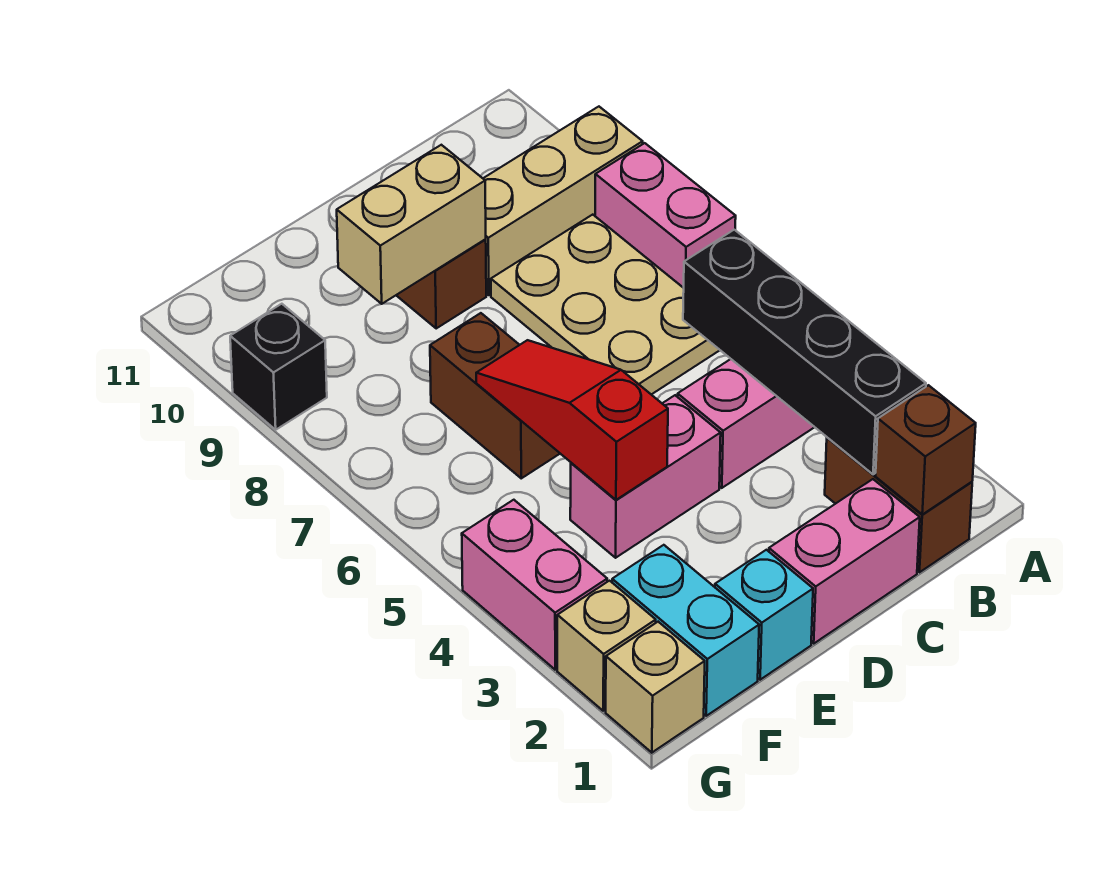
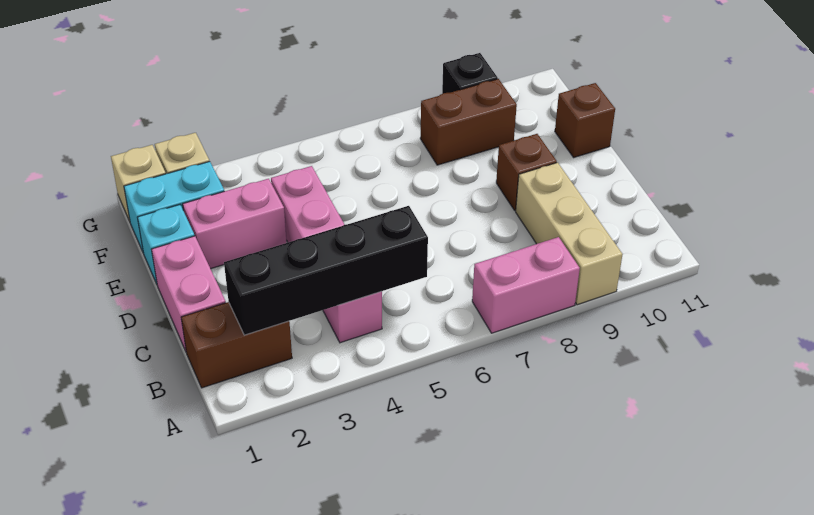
brown 1x1 brick [876,385,976,514] -> brown 1x1 brick moved to [555,83,615,157]
tan 2x3 plate [491,215,720,395] -> none
tan 1x2 brick [337,145,486,304] -> none
red 1x3 slope [476,340,668,500] -> none
brown 1x2 brick [430,313,560,478] -> brown 1x2 brick moved to [420,79,517,165]
pink 1x2 brick [462,500,607,670] -> pink 1x2 brick moved to [183,179,287,269]

